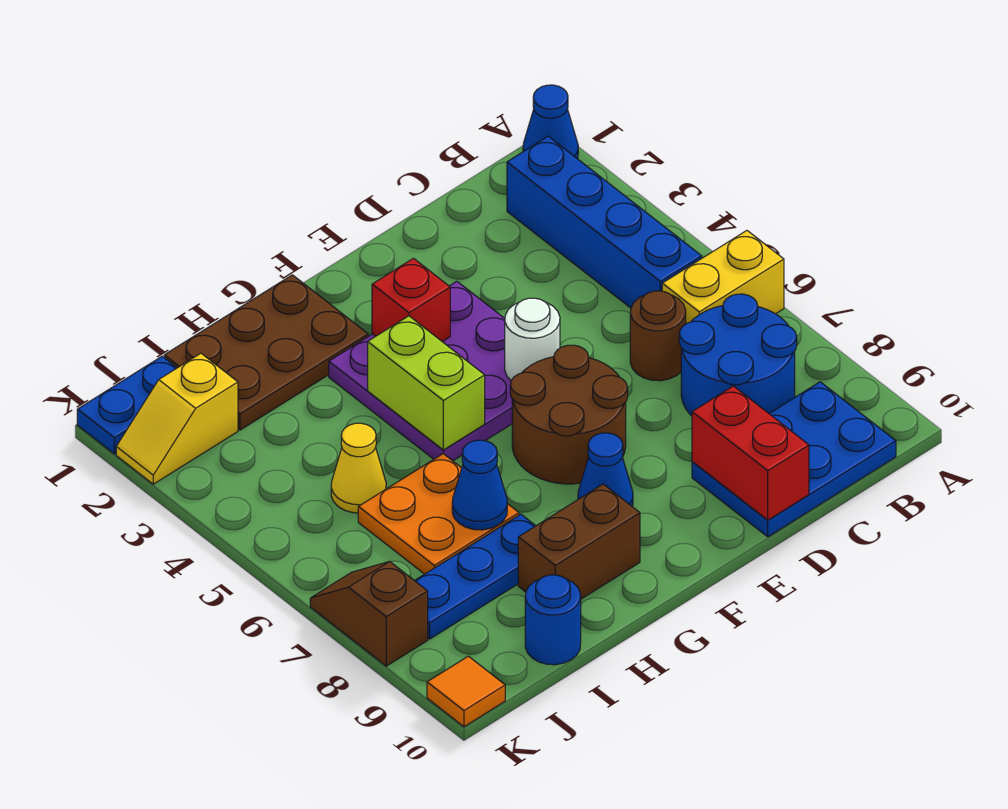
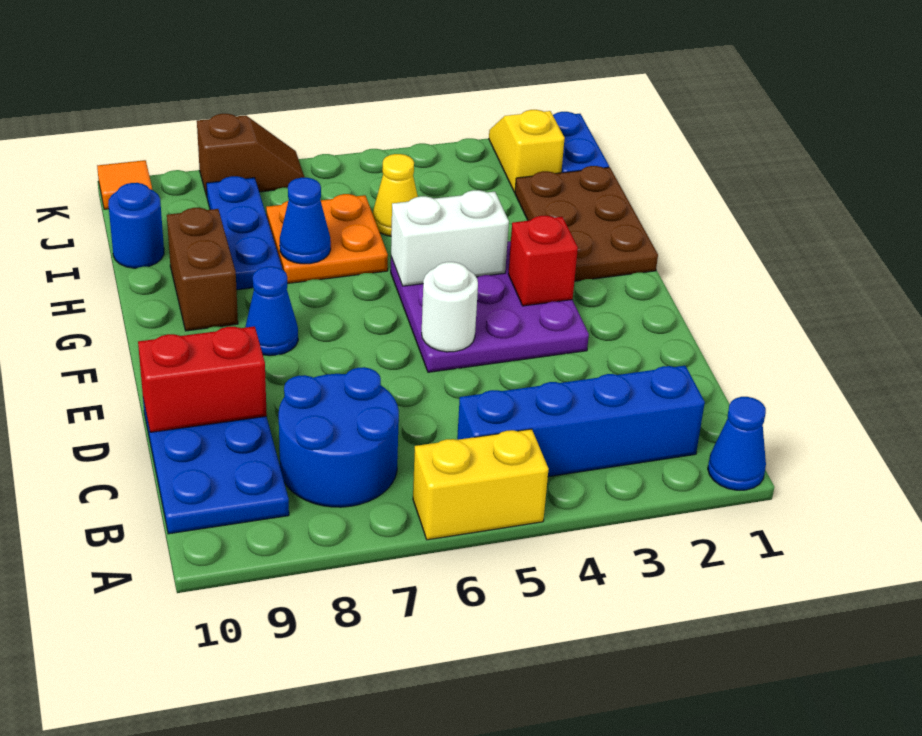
yellow 1x2 brick [662,231,784,324] -> yellow 1x2 brick turned to [413,429,549,540]
brown 1x1 round brick [630,291,686,381] -> none
brown 2x2 round brick [510,345,628,484] -> none
lime 1x2 brick [368,316,485,450] -> white 1x2 brick [391,190,509,286]

